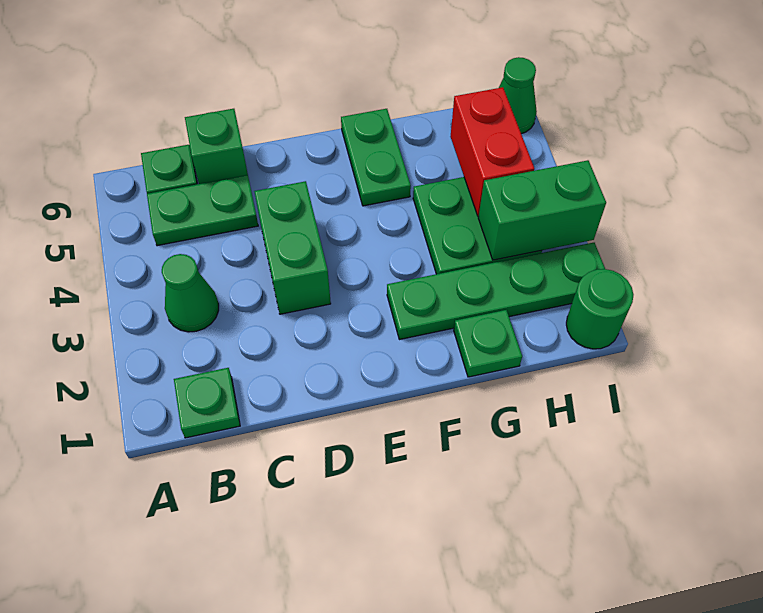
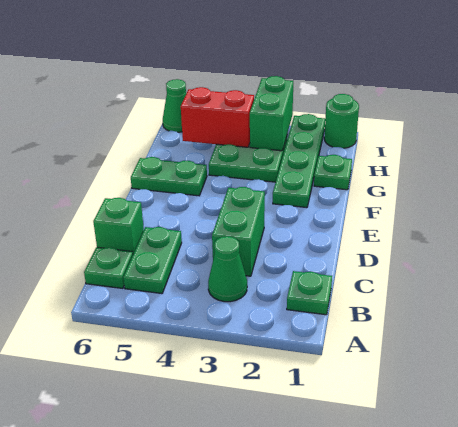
green 1x2 brick [254,181,331,314] -> green 1x2 brick turned to [212,187,265,276]

